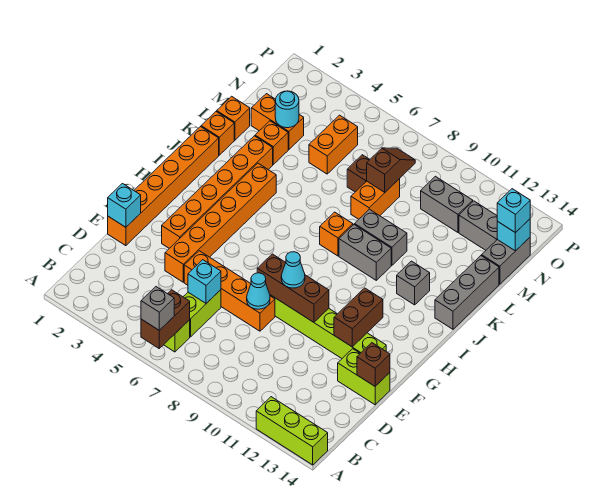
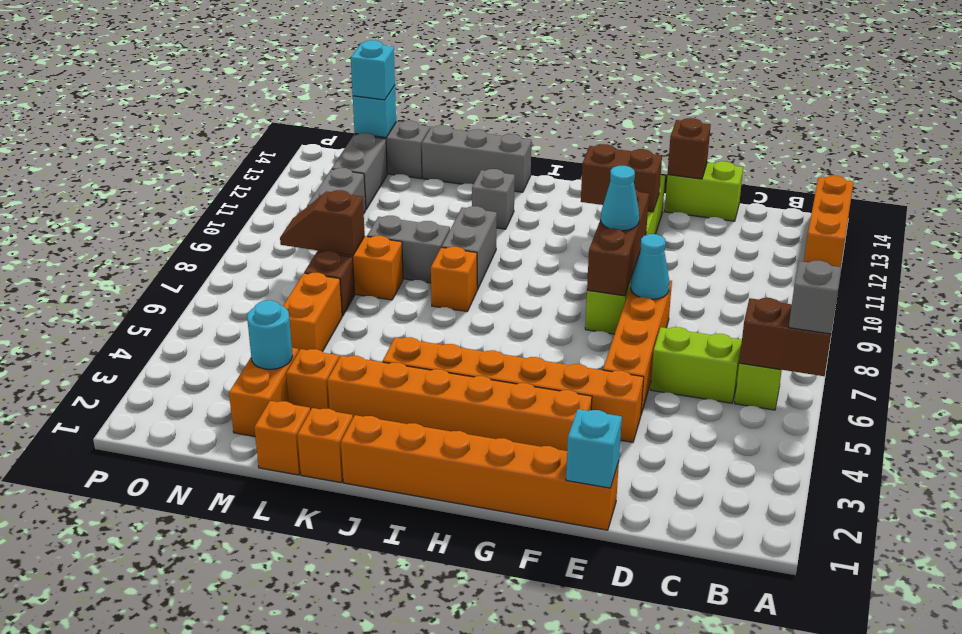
lime 1x3 brick [256,397,328,465] -> orange 1x3 brick [804,176,853,267]
cyan 1x1 brick [188,260,221,303] -> none
lime 1x2 brick [338,349,390,405] -> lime 1x2 brick turned to [665,161,743,221]
grey 1x2 brick [355,209,407,265] -> grey 1x2 brick turned to [367,216,450,283]
orange 1x2 brick [309,115,358,174] -> orange 1x2 brick turned to [283,273,342,352]

